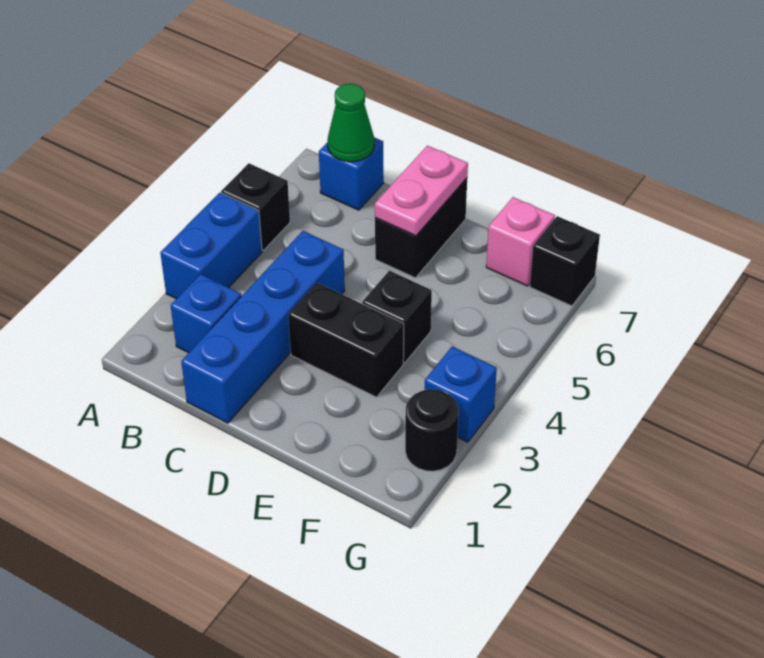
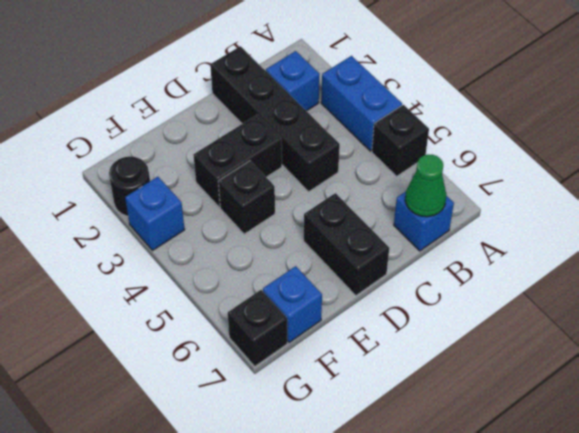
blue 1x4 brick [181,231,345,423] -> black 1x4 brick [210,46,340,192]
pink 1x2 plate [375,146,468,236] -> none
pink 1x1 brick [486,197,555,286] -> blue 1x1 brick [263,266,322,342]

